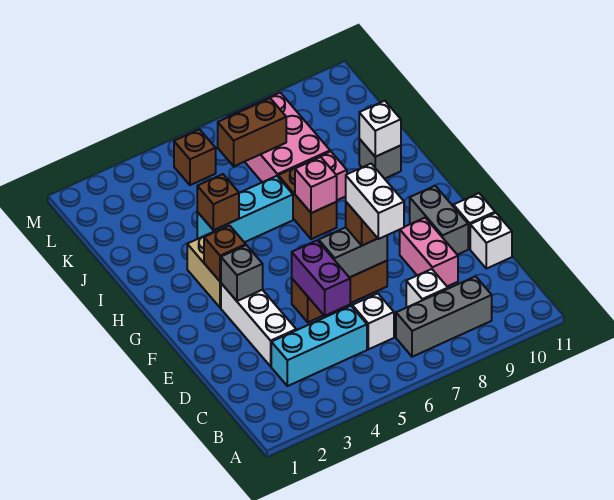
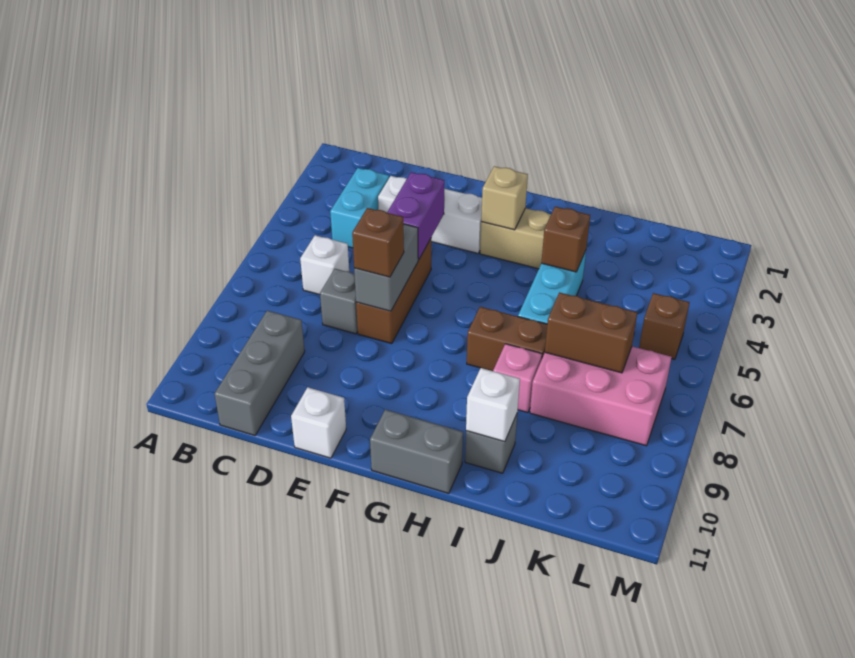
grey 1x3 brick [396,276,492,357] -> grey 1x3 brick moved to [215,311,305,436]
cyan 1x3 brick [271,306,367,386] -> cyan 1x2 brick [330,168,389,248]
white 1x1 brick [406,269,448,307] -> none
purple 1x2 brick [292,240,350,316] -> purple 1x2 brick turned to [387,172,444,260]
white 1x2 brick [346,164,404,239] -> none
pink 1x2 brick [400,218,458,286] -> none
white 1x1 brick [470,213,512,269] -> none
grey 1x2 brick [410,186,468,255] -> grey 1x2 brick moved to [370,410,463,494]
grey 1x1 brick [221,245,263,301] -> grey 1x1 brick moved to [320,269,358,334]
brown 1x1 brick [204,226,246,282] -> tan 1x1 brick [481,166,528,230]
pink 1x1 brick [295,157,337,213] -> none
brown 1x2 brick [218,98,286,166] -> brown 1x2 brick turned to [545,292,637,373]

